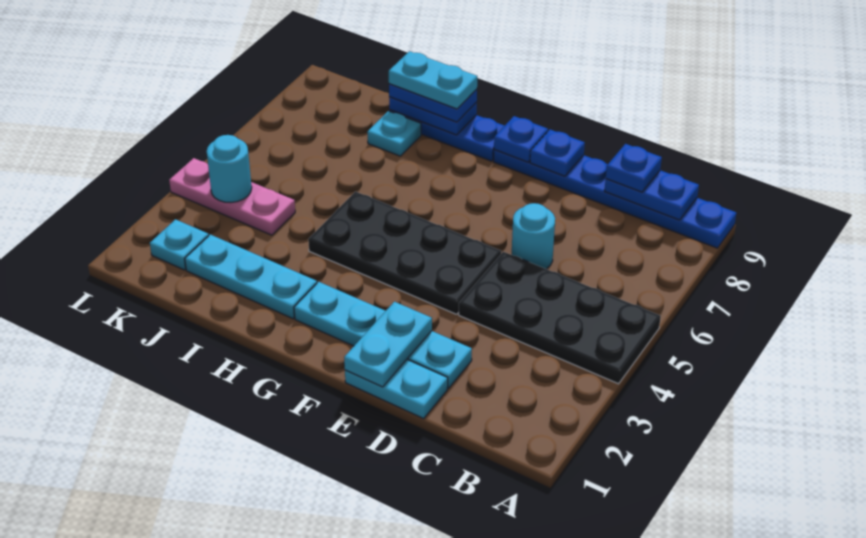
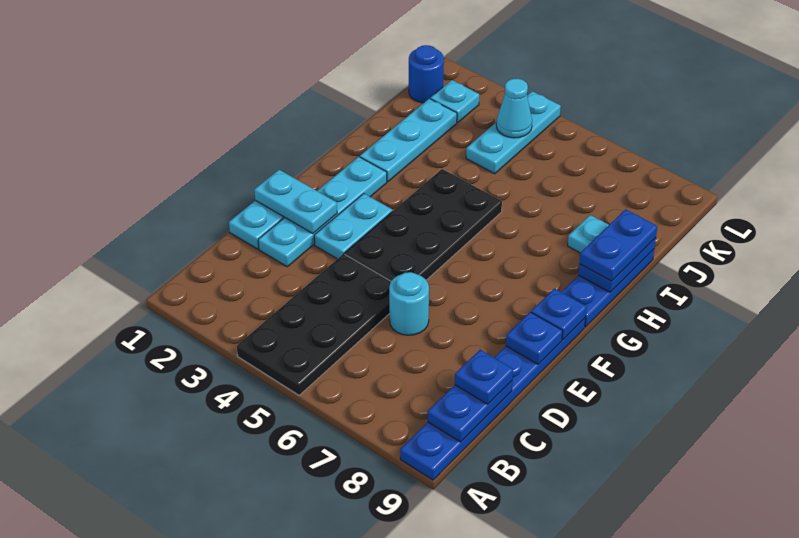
cyan 1x2 plate [389,51,477,109] -> cyan 1x2 plate moved to [314,194,392,259]
pink 1x3 plate [169,158,295,235] -> cyan 1x3 plate [466,91,561,174]
none -> blue 1x1 round brick [409,45,444,103]
cyan 1x1 round brick [207,135,252,202] -> cyan 1x1 cone [496,79,532,138]

